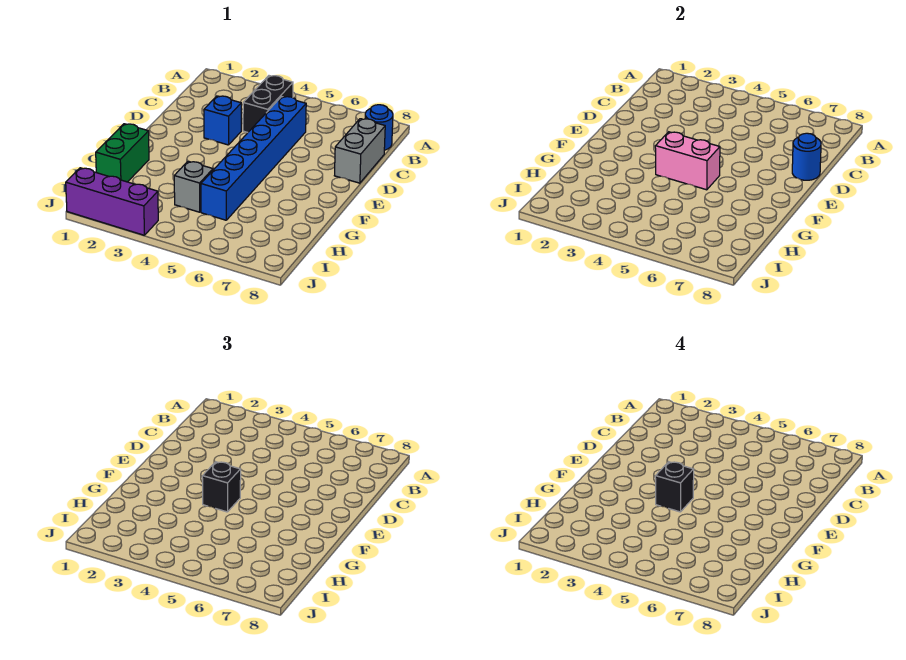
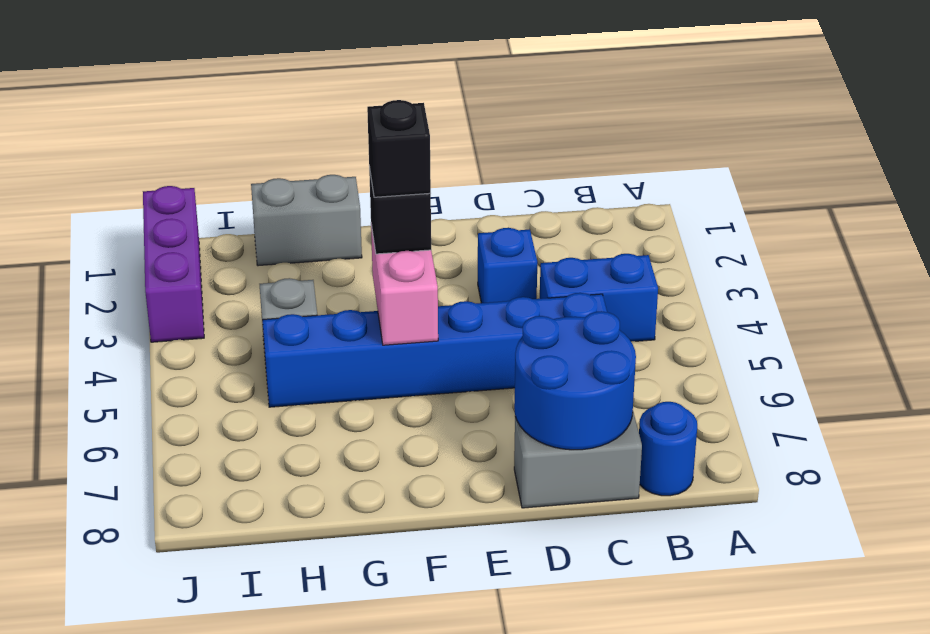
black 1x2 brick [243,76,293,133] -> blue 1x2 brick [540,254,658,342]
blue 1x1 round brick [792,133,821,180] -> blue 2x2 round brick [514,311,636,450]
green 1x2 brick [96,124,149,182] -> grey 1x2 brick [251,175,362,266]

